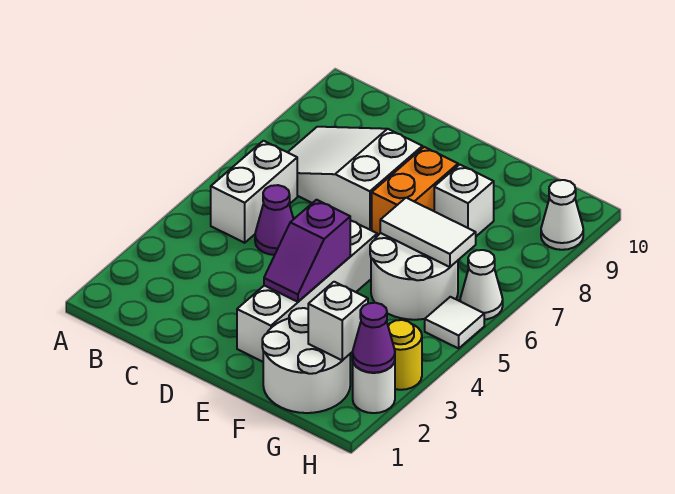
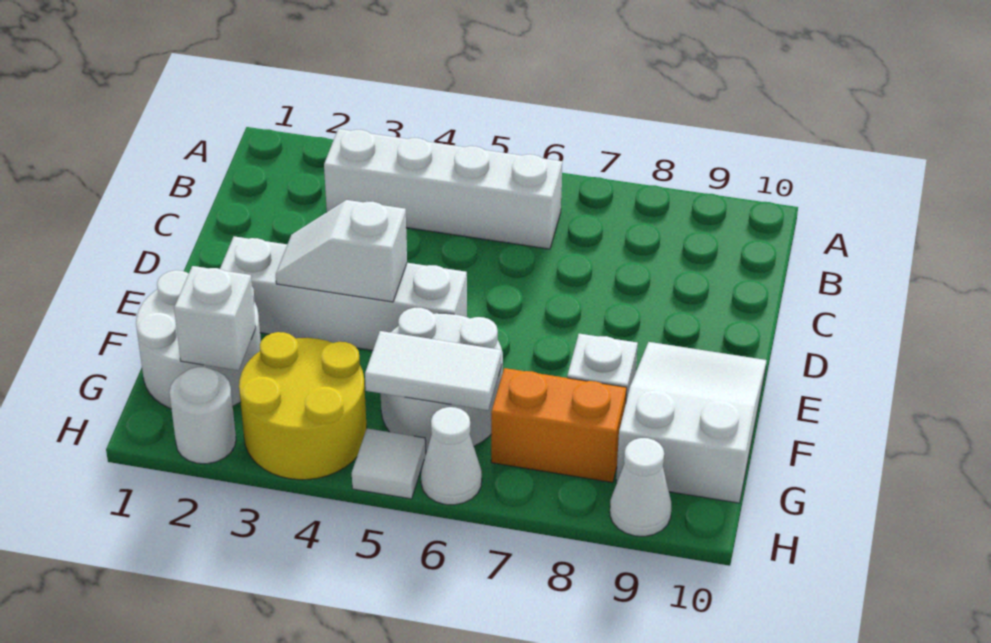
white 1x2 brick [211,141,297,243] -> white 1x4 brick [324,129,562,249]
white 2x3 slope [288,127,422,230] -> white 2x3 slope moved to [616,342,767,503]
purple 1x1 cone [255,185,293,255] -> none
purple 1x2 slope [264,200,351,302] -> white 1x2 slope [276,200,407,302]
orange 1x2 brick [372,147,458,235] -> orange 1x2 brick moved to [491,368,627,483]
white 1x2 tile [380,198,476,267] -> white 1x2 tile turned to [365,331,501,410]
purple 1x1 cone [353,303,395,373] -> none
yellow 1x1 round brick [388,320,422,390] -> yellow 2x2 round brick [239,332,367,480]

